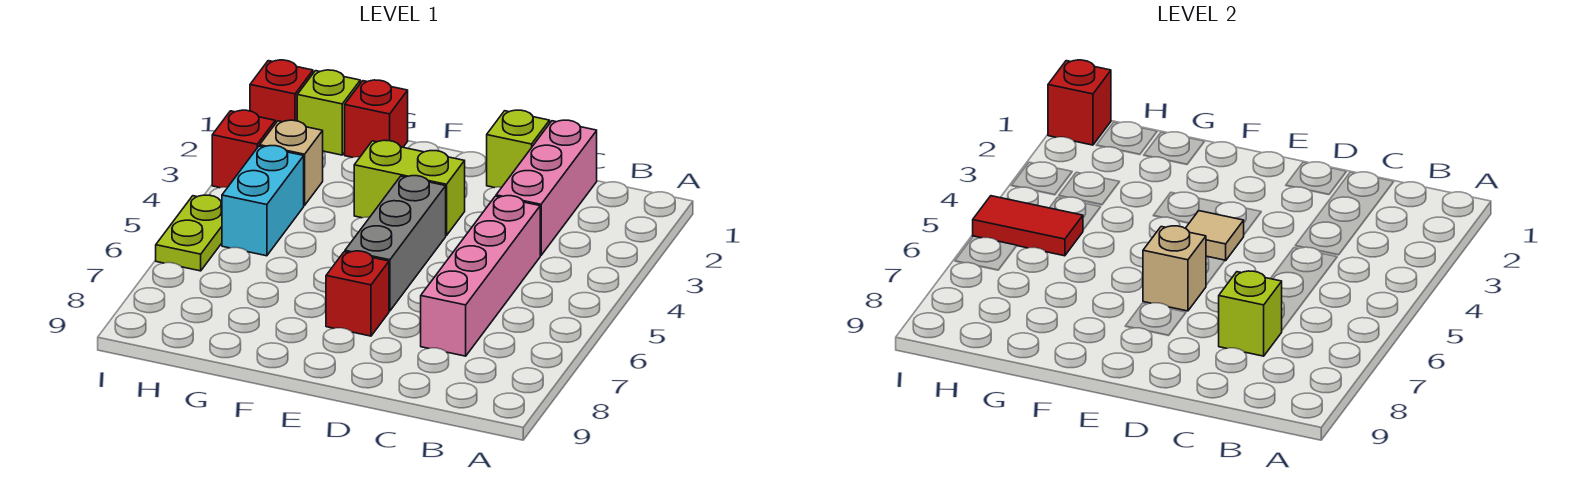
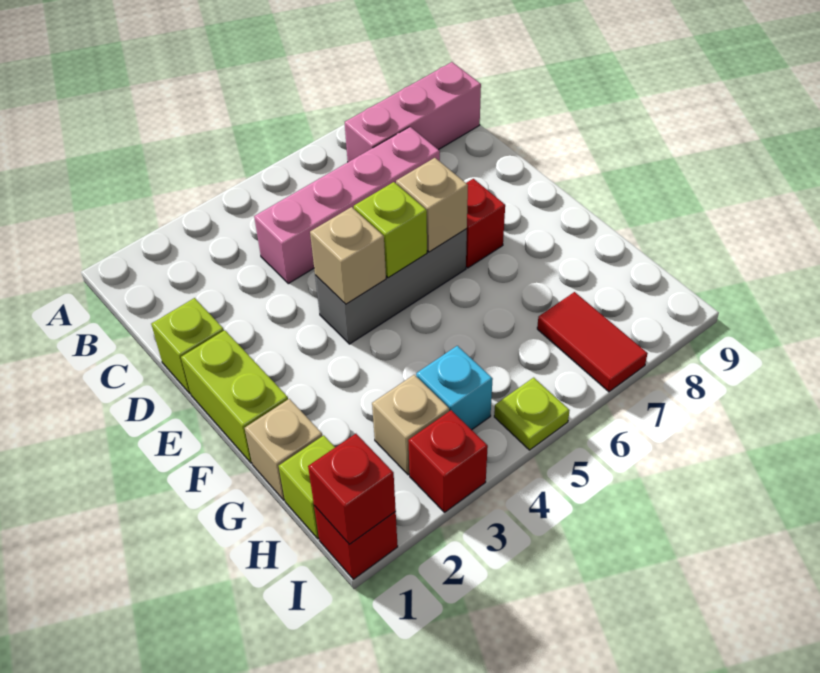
pink 1x3 brick [496,120,597,256] -> pink 1x3 brick moved to [345,62,481,162]
lime 1x1 brick [1219,271,1282,356] -> lime 1x1 brick moved to [354,182,427,278]
lime 1x2 brick [354,140,465,236] -> lime 1x2 brick moved to [181,330,288,463]
tan 1x1 tile [1185,211,1244,261] -> tan 1x1 brick [310,207,386,304]
red 1x1 brick [345,80,408,157] -> tan 1x1 brick [245,399,322,500]
cyan 1x2 brick [222,146,304,256] -> cyan 1x1 brick [416,346,493,430]
red 1x2 tile [973,196,1083,256] -> red 1x2 tile moved to [537,292,648,392]
lime 1x2 plate [156,195,222,271] -> lime 1x1 plate [494,378,570,450]

